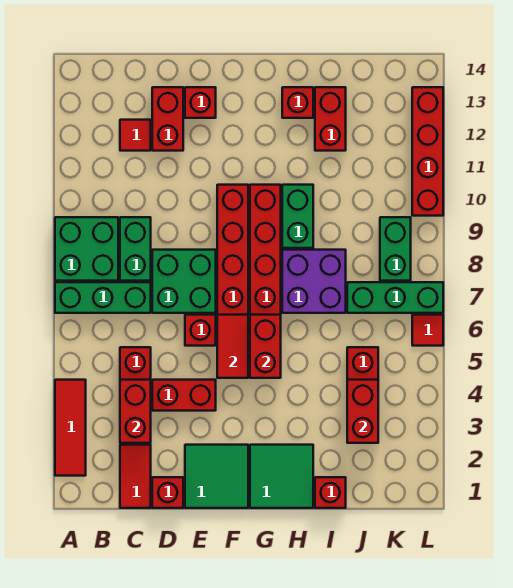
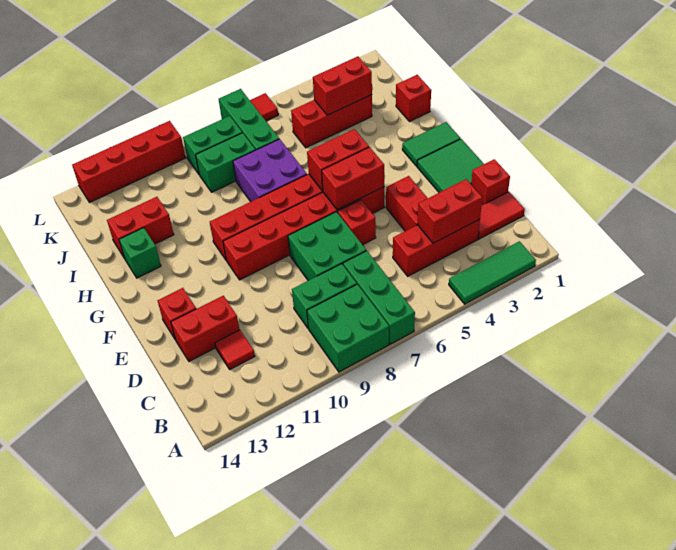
red 1x3 tile [55,380,86,476] -> green 1x3 tile [449,241,536,304]
red 1x2 tile [217,315,248,378] -> red 1x2 brick [322,147,384,210]
green 2x2 tile [250,445,313,508] -> green 1x2 tile [402,122,460,166]
green 1x2 brick [282,185,313,248] -> green 1x2 brick moved to [196,133,255,192]
red 1x1 brick [282,87,313,118] -> green 1x1 brick [119,228,161,278]

